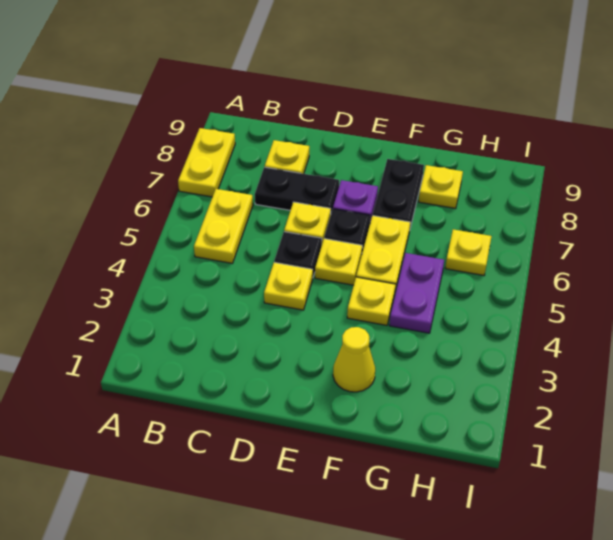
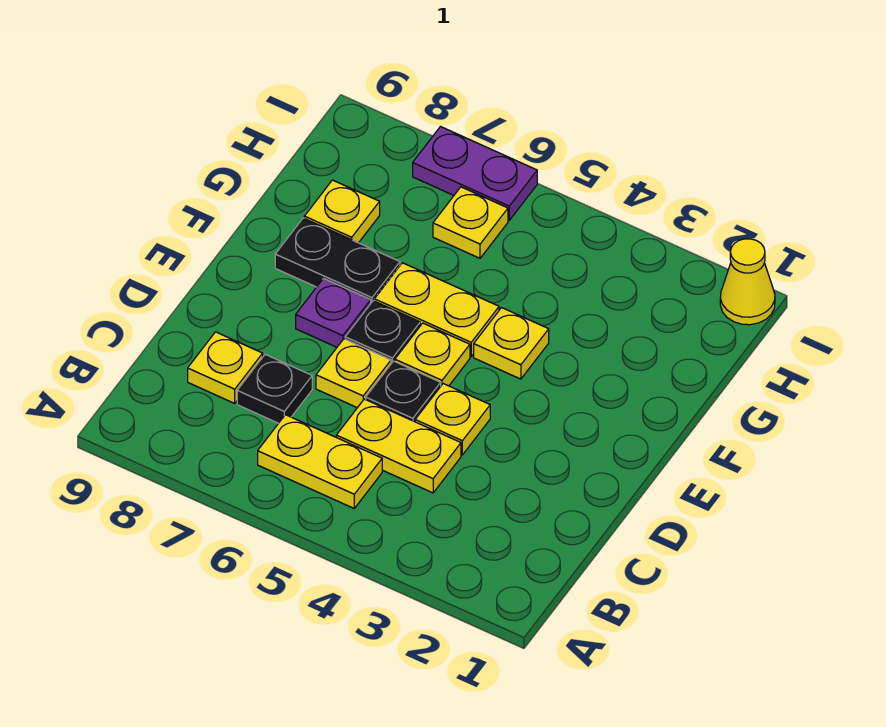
yellow 1x2 plate [178,128,235,197] -> yellow 1x2 plate moved to [336,399,461,493]
black 1x2 plate [255,167,339,212] -> black 1x1 plate [237,354,312,423]
yellow 1x1 cone [333,327,375,392] -> yellow 1x1 cone moved to [720,239,775,325]
purple 1x2 plate [389,253,444,333] -> purple 1x2 plate moved to [413,127,537,220]

